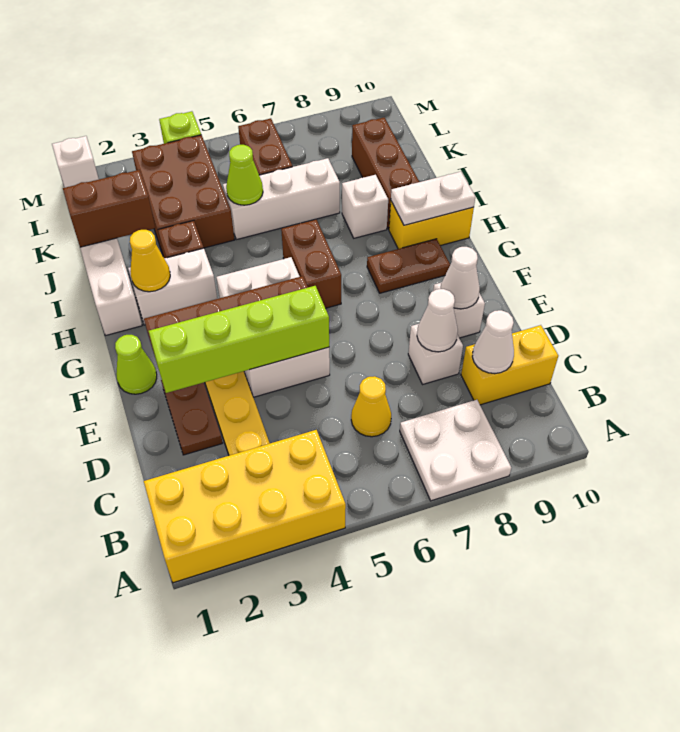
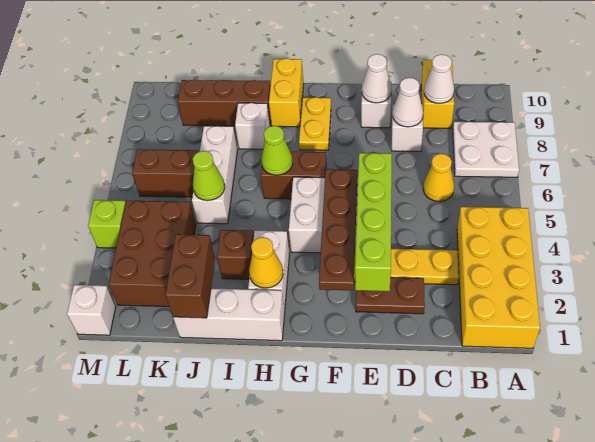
lime 1x1 cone [115,335,157,394] -> lime 1x1 cone moved to [261,126,293,175]
brown 1x2 plate [367,239,450,293] -> yellow 1x2 plate [299,97,331,150]
white 1x2 plate [391,172,475,225] -> none
brown 2x3 brick [132,135,235,254] -> brown 2x3 brick turned to [109,201,196,307]

